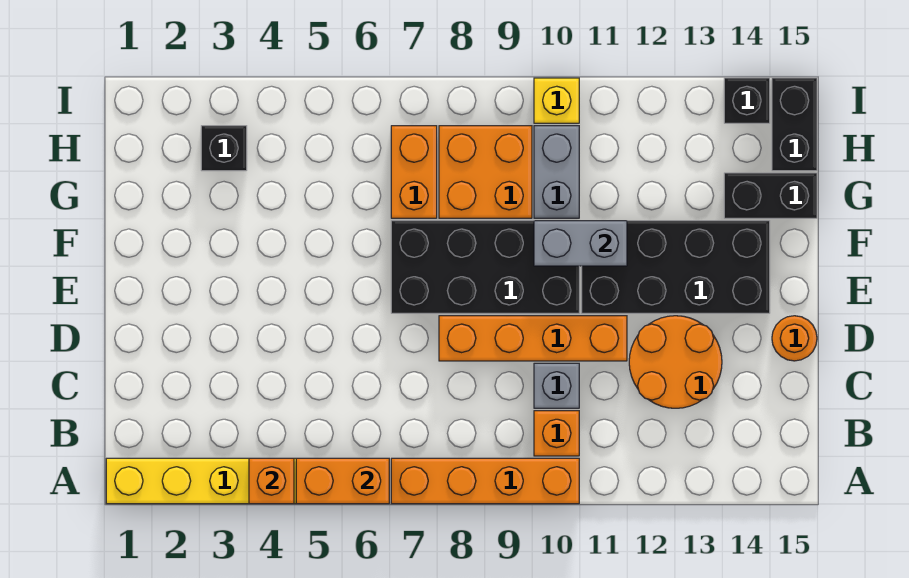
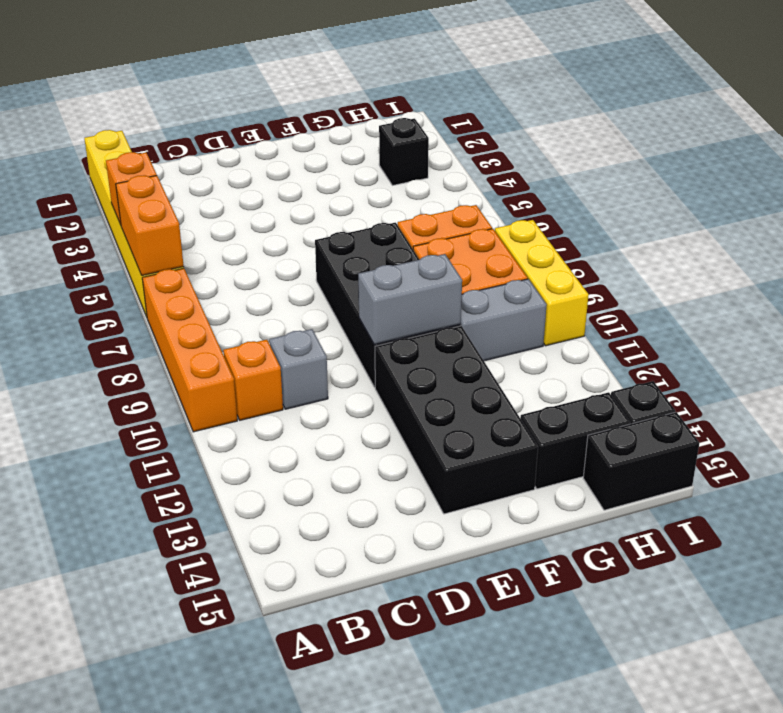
orange 2x2 round brick [629,316,722,408] -> none
orange 1x4 brick [439,316,627,361] -> none
orange 1x1 round brick [772,316,817,361] -> none
grey 1x2 brick [534,221,627,266] -> grey 1x2 brick turned to [358,254,462,344]
black 1x2 brick [724,173,817,218] -> black 1x2 brick turned to [520,392,630,489]
yellow 1x1 brick [534,78,579,123] -> yellow 1x3 brick [495,220,589,346]

